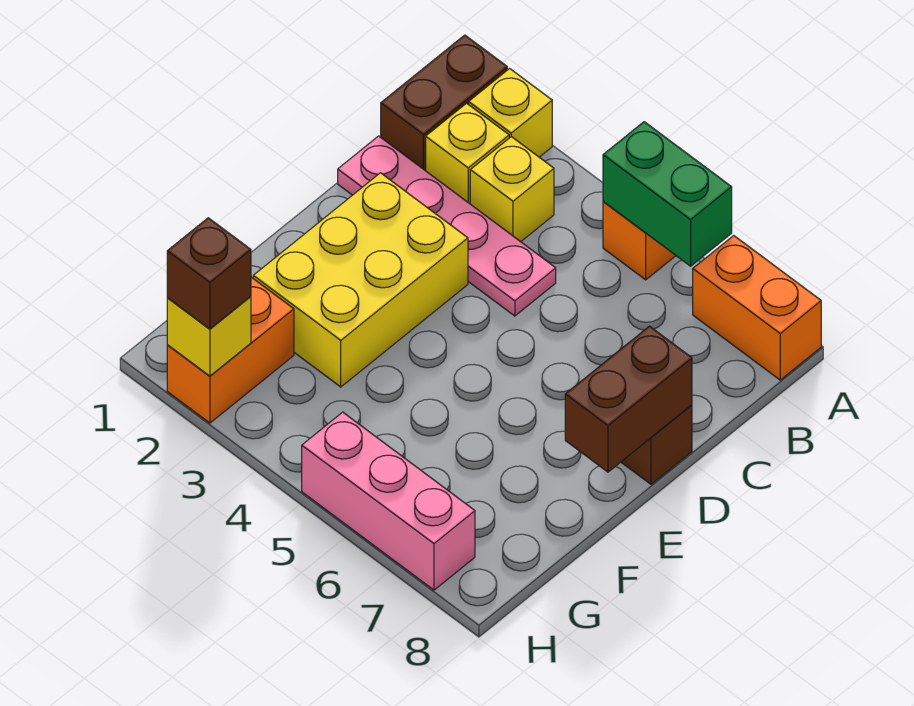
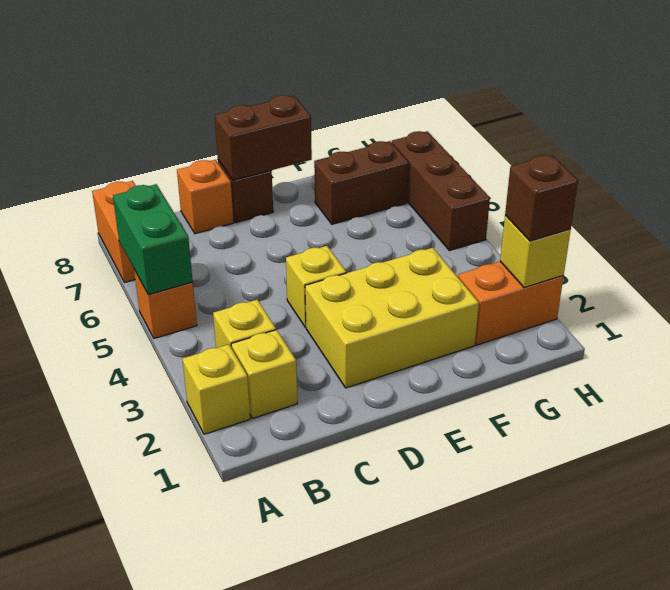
brown 1x2 brick [381,35,507,171] -> brown 1x2 brick moved to [314,141,409,224]
pink 1x4 plate [338,136,556,316] -> none
none -> orange 1x1 brick [177,160,233,234]
none -> yellow 1x1 brick [286,246,346,327]
pink 1x3 brick [302,412,475,590] -> brown 1x3 brick [392,131,490,251]

